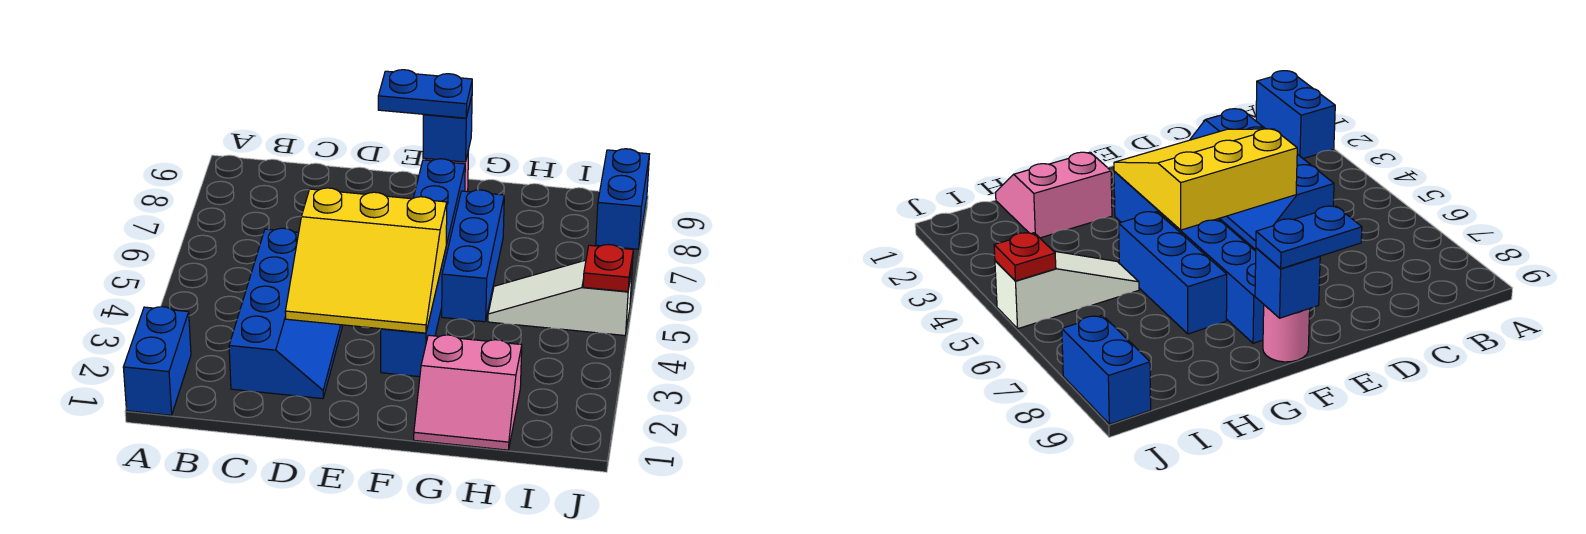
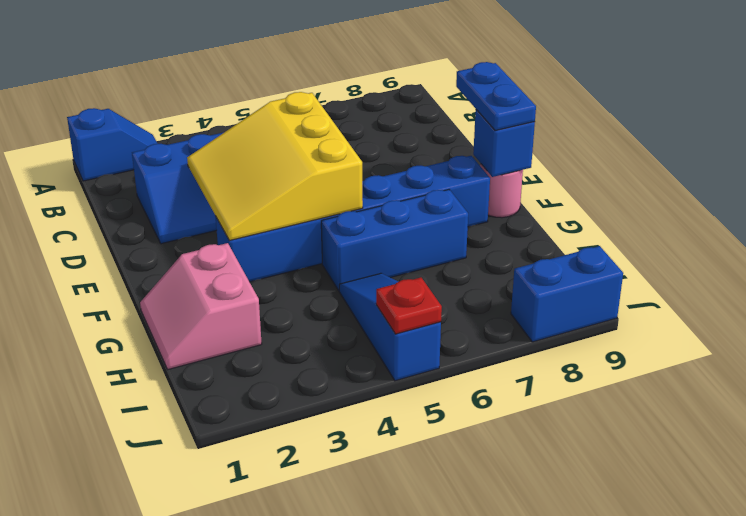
blue 1x2 brick [123,307,191,415] -> blue 1x2 slope [67,108,158,181]
white 1x3 slope [488,260,632,335] -> blue 1x3 slope [339,273,441,381]

